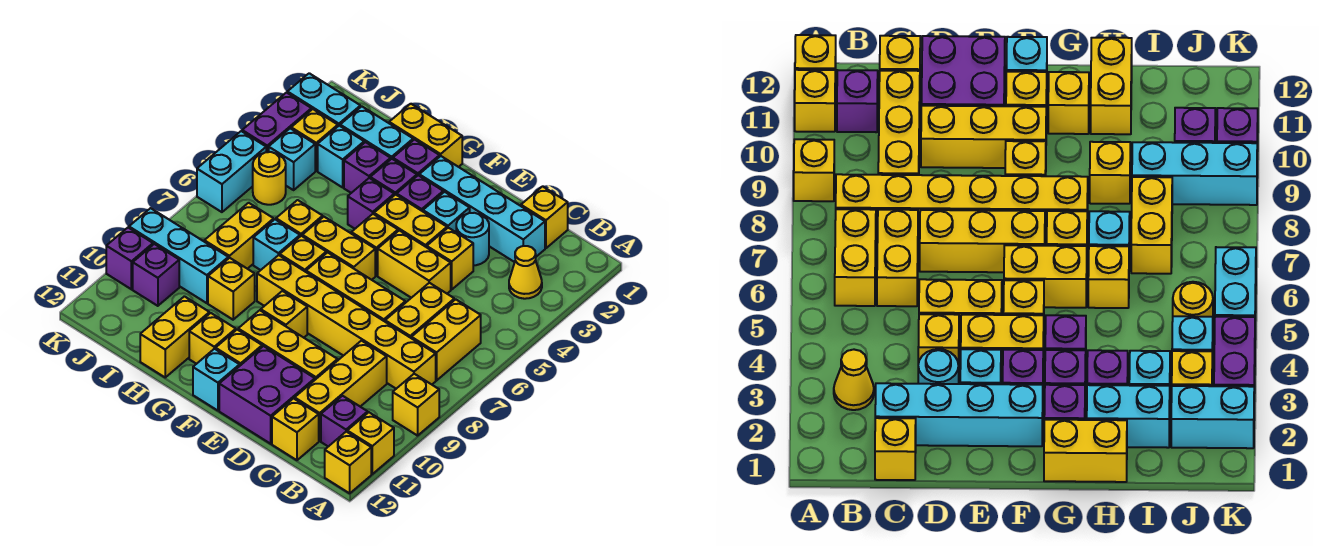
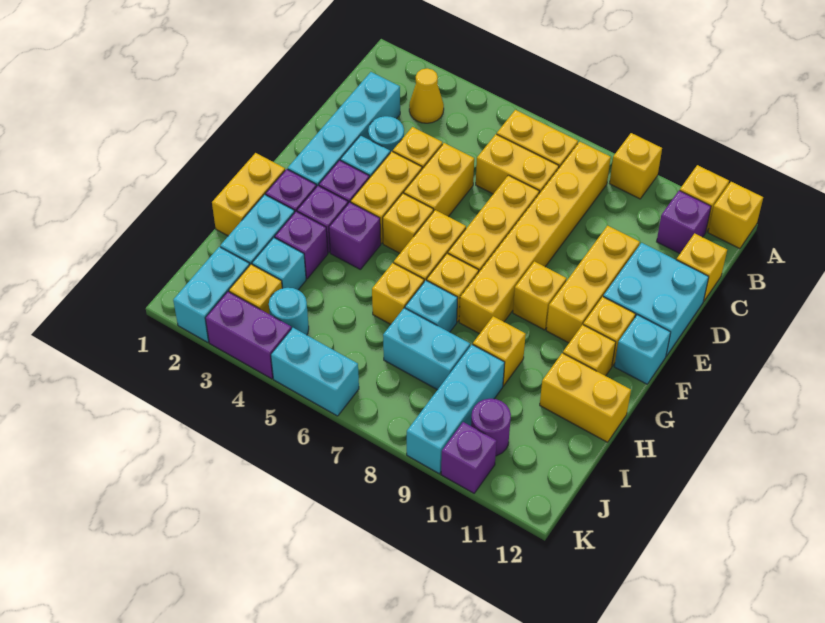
yellow 1x1 brick [521,186,568,248] -> none
yellow 1x3 brick [295,341,387,441] -> none
purple 2x2 brick [219,346,315,444] -> cyan 2x2 brick [603,243,709,356]
yellow 1x2 brick [204,203,274,269] -> cyan 1x2 brick [383,308,470,390]
cyan 1x1 brick [269,128,315,190] -> cyan 1x1 round brick [269,288,309,335]
yellow 1x1 round brick [253,152,286,205] -> none
purple 1x1 brick [133,244,179,306] -> purple 1x1 round brick [471,399,511,456]

